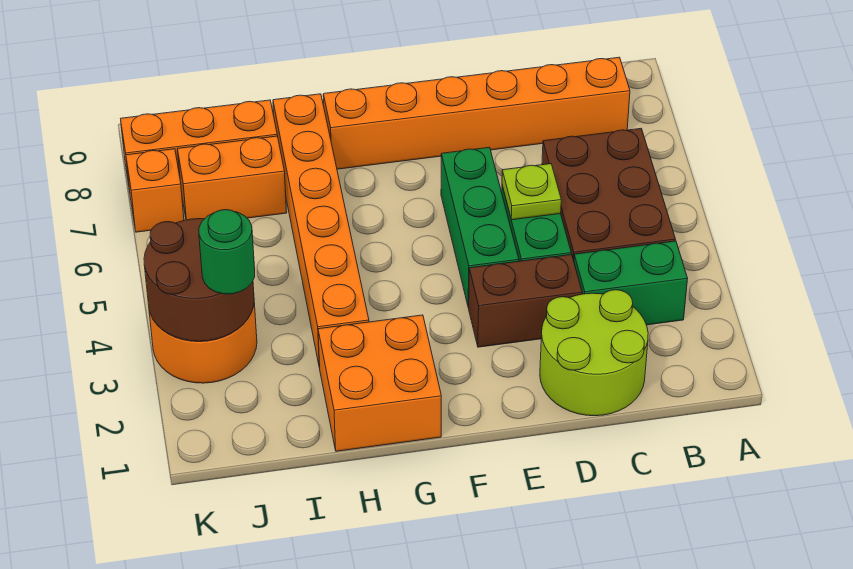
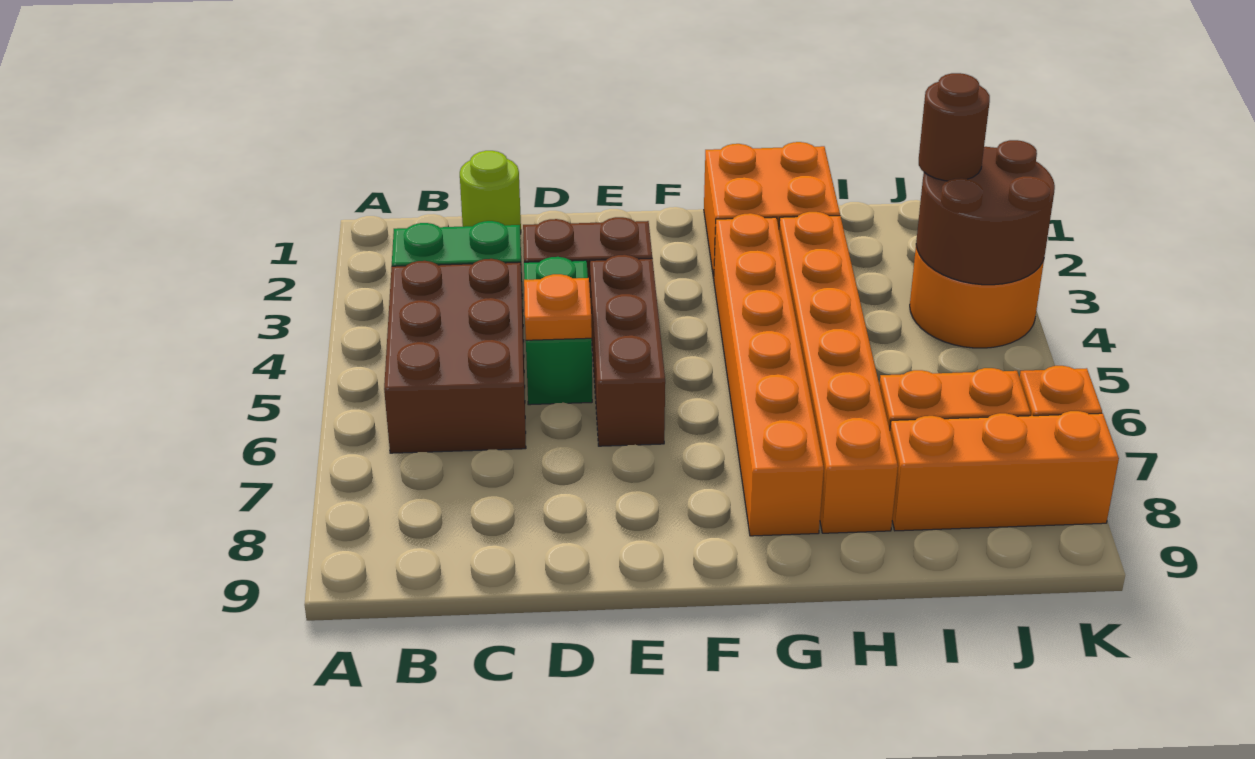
orange 1x6 brick [323,57,630,169] -> orange 1x6 brick turned to [714,213,824,536]
lime 2x2 round brick [540,290,648,416] -> lime 1x1 round brick [460,151,521,234]
lime 1x1 plate [502,164,561,220] -> orange 1x1 plate [524,274,592,340]
green 1x3 brick [441,147,519,307] -> brown 1x3 brick [590,255,665,446]
green 1x1 round brick [199,210,255,294] -> brown 1x1 round brick [919,73,990,181]

